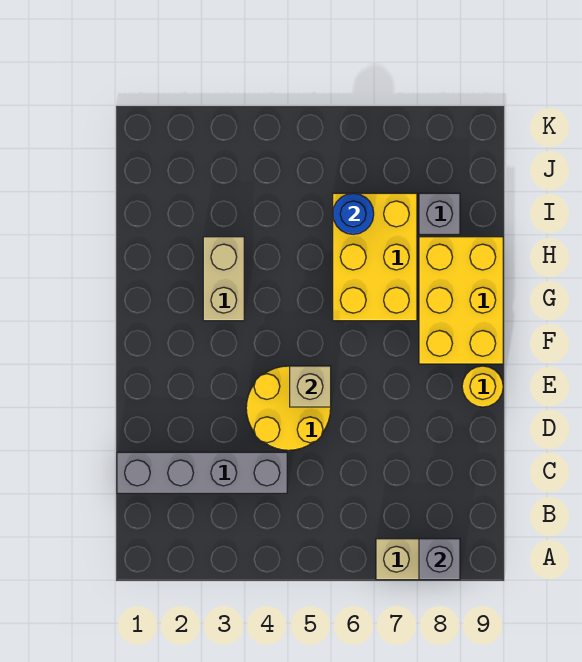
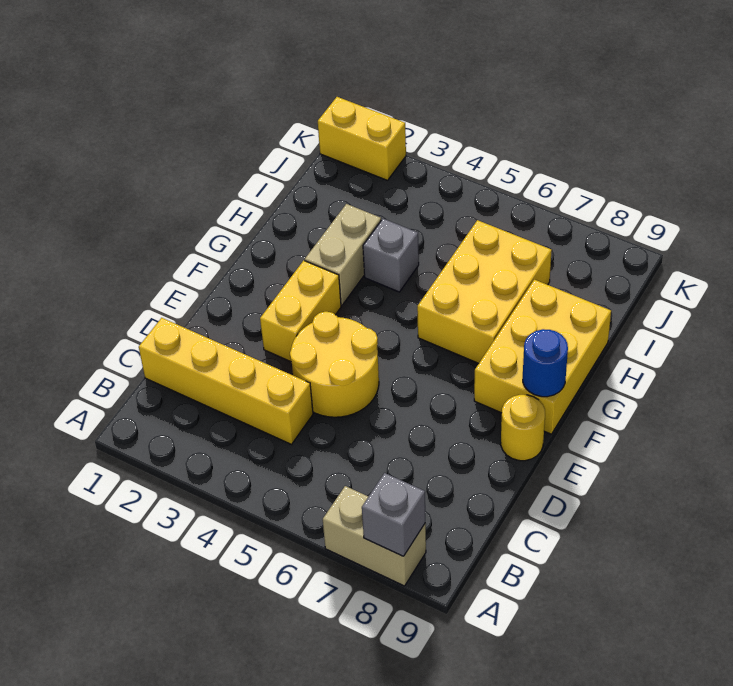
grey 1x4 brick [117,452,287,493] -> yellow 1x4 brick [139,318,313,444]
none -> yellow 1x2 brick [260,261,341,362]
tan 1x1 brick [290,366,331,407] -> none
blue 1x1 round brick [333,193,374,234] -> blue 1x1 round brick moved to [523,329,568,397]
grey 1x1 brick [419,193,460,234] -> grey 1x1 brick moved to [363,219,419,292]
none -> yellow 1x2 brick [318,97,406,180]

